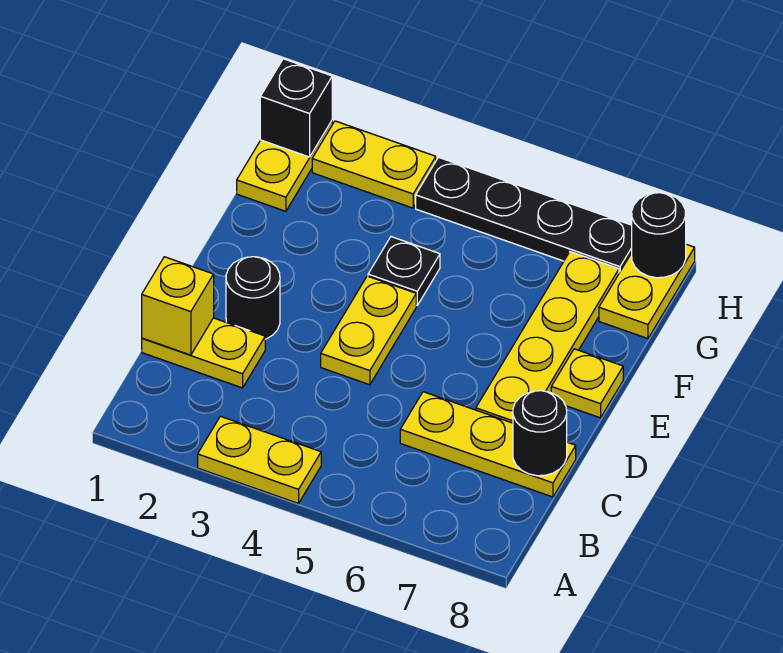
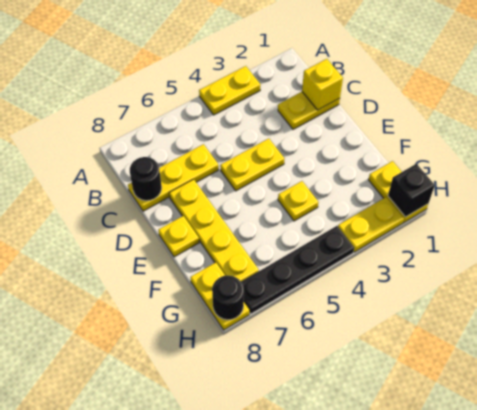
black 1x1 round brick [226,257,280,339] -> none
yellow 1x2 plate [321,276,416,385] -> yellow 1x2 plate turned to [220,138,285,191]
black 1x1 plate [368,237,440,305] -> yellow 1x1 plate [278,181,318,221]

